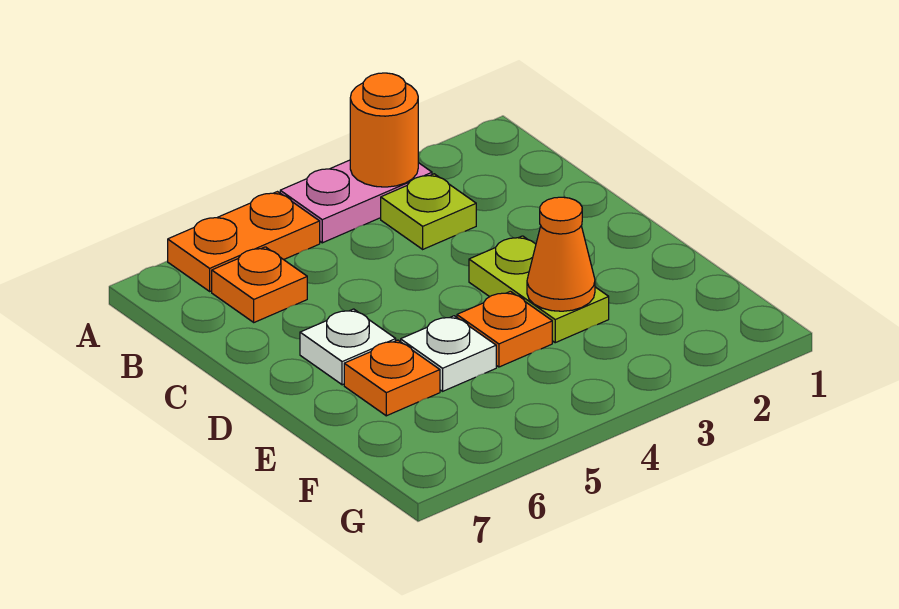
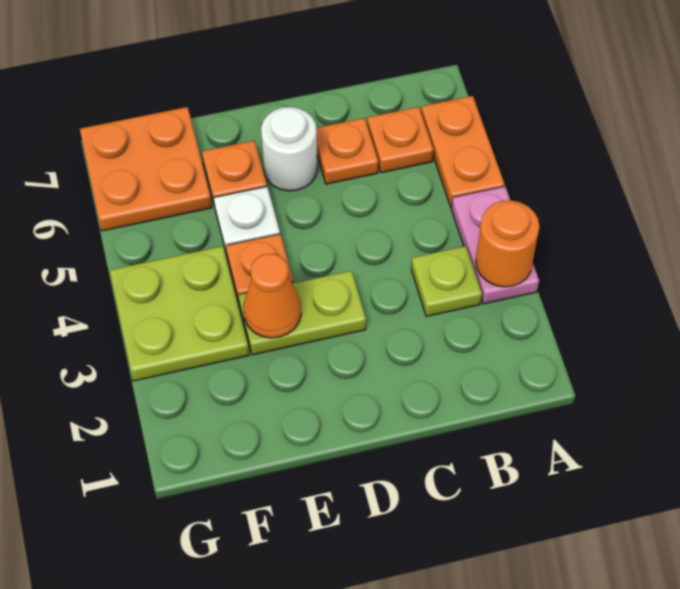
none -> orange 1x1 plate [316,118,378,184]
white 1x1 plate [300,309,396,385] -> white 1x1 round brick [261,107,317,191]
none -> lime 2x2 plate [110,246,249,381]
none -> orange 2x2 plate [80,107,212,231]

